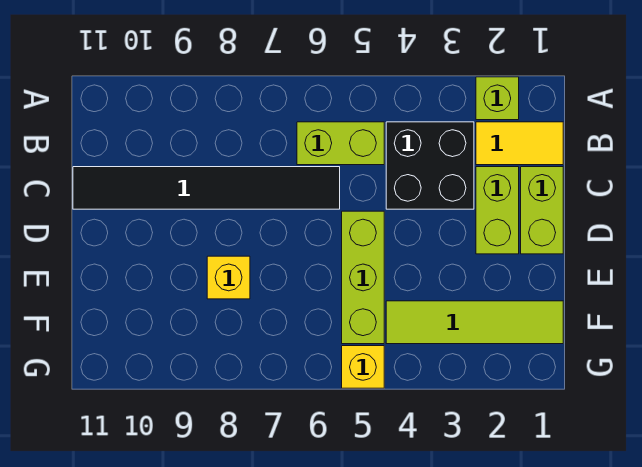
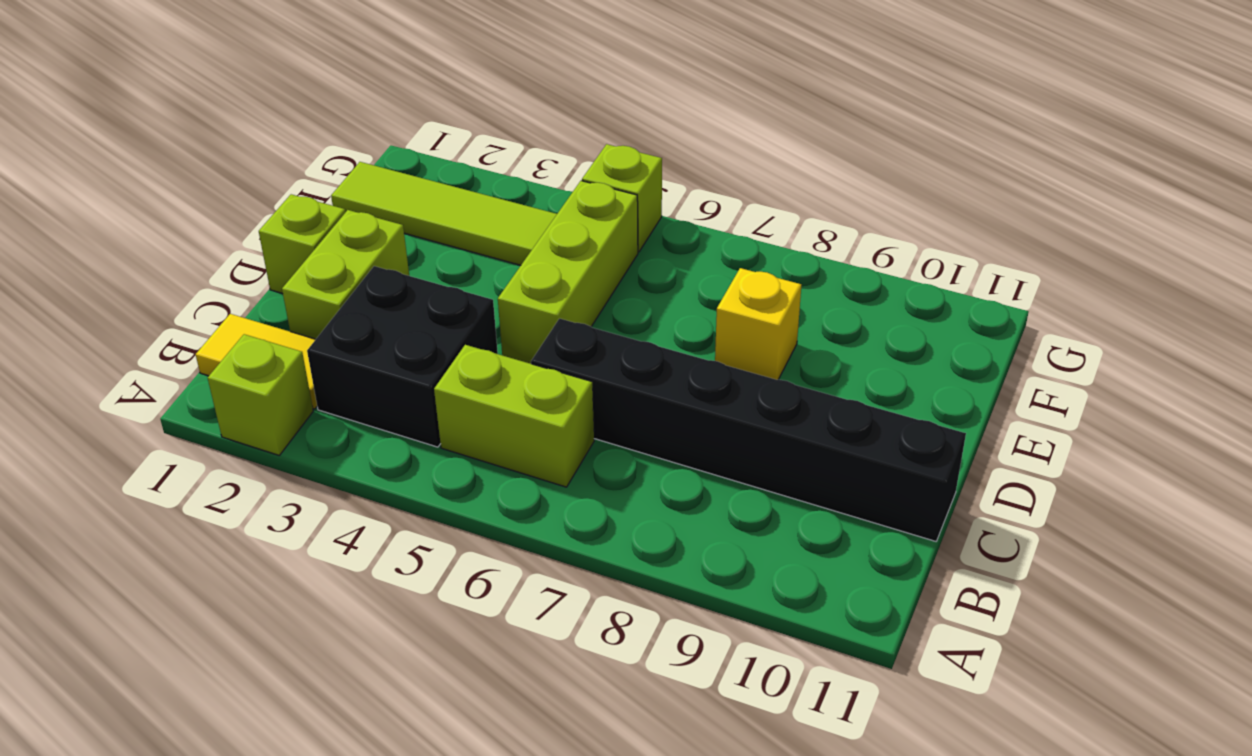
lime 1x2 brick [521,167,563,254] -> lime 1x1 brick [259,194,345,293]
black 1x6 tile [73,167,340,209] -> black 1x6 brick [531,318,966,541]
yellow 1x1 brick [342,346,384,388] -> lime 1x1 brick [582,144,662,252]

